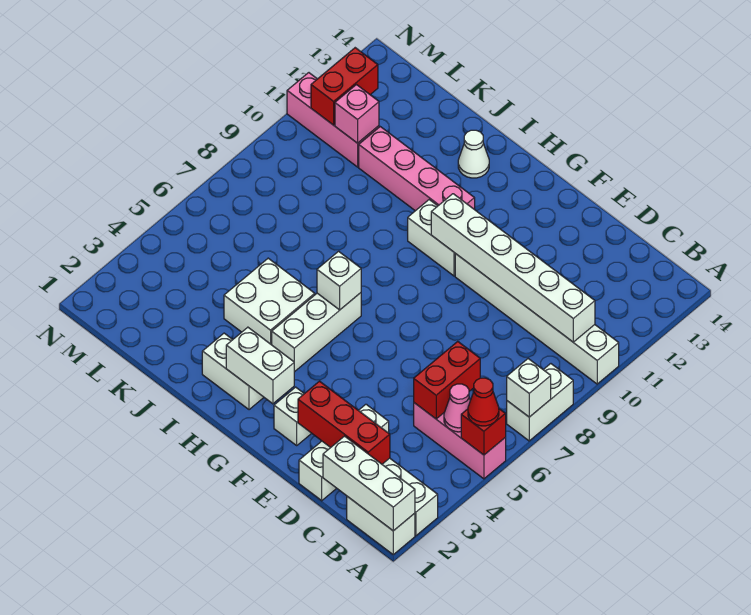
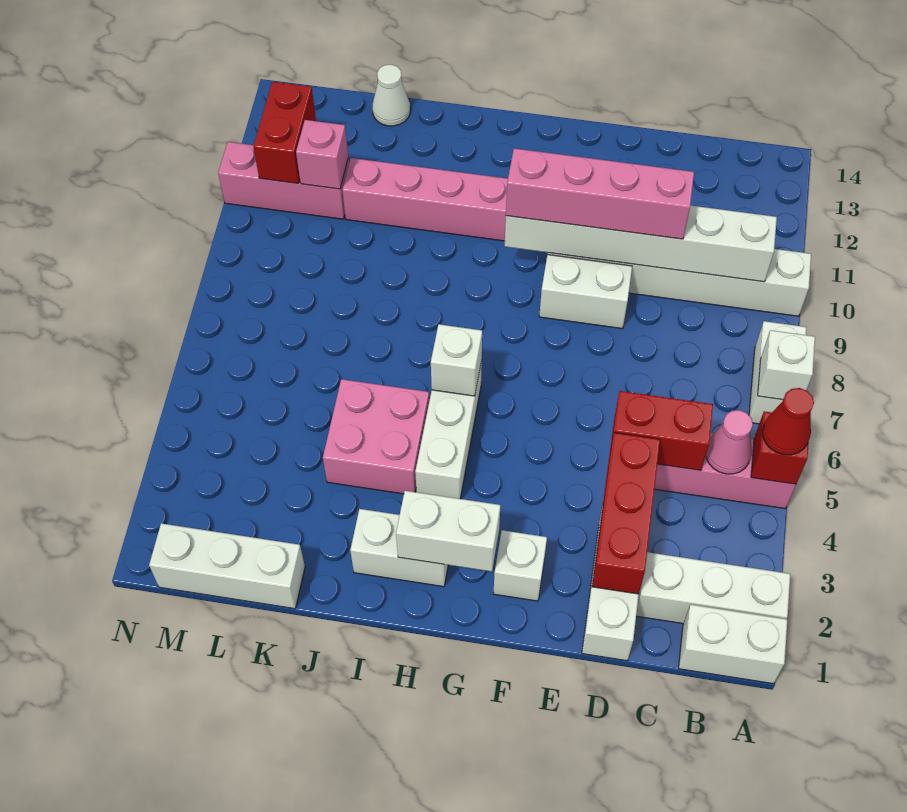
white 1x3 brick [323,436,415,531] -> white 1x3 brick moved to [149,523,305,609]
red 1x3 brick [298,381,390,464] -> red 1x3 brick turned to [592,433,660,594]
red 1x2 brick [414,341,480,419] -> red 1x2 brick turned to [610,391,713,470]
none -> pink 1x4 brick [506,148,694,239]
white 1x2 brick [408,200,455,276] -> white 1x2 brick moved to [539,255,632,329]
white 2x2 brick [224,258,315,345] -> pink 2x2 brick [323,379,429,494]
white 1x1 cone [458,130,489,178] -> white 1x1 cone moved to [372,65,410,126]

